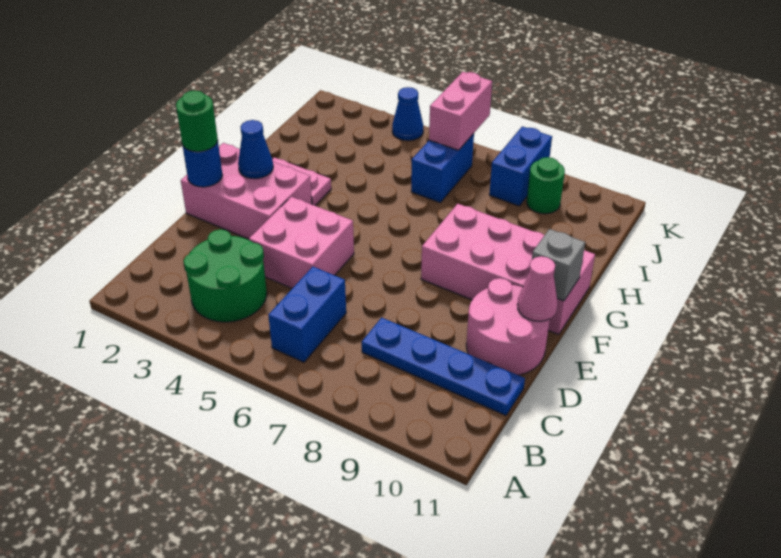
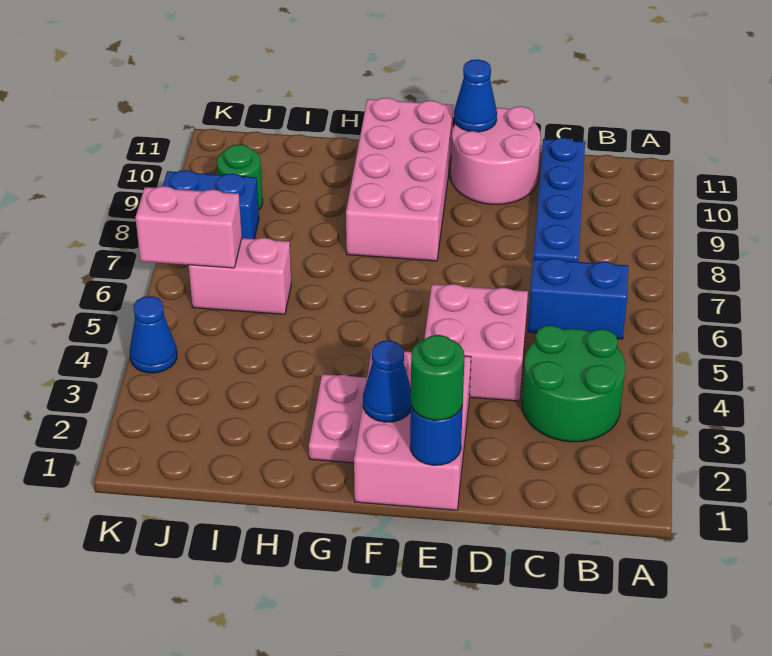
pink 1x1 cone [517,256,558,321] -> blue 1x1 cone [454,59,497,132]
grey 1x1 brick [532,229,585,301] -> none
blue 1x2 brick [411,134,474,203] -> pink 1x2 brick [189,238,291,314]

